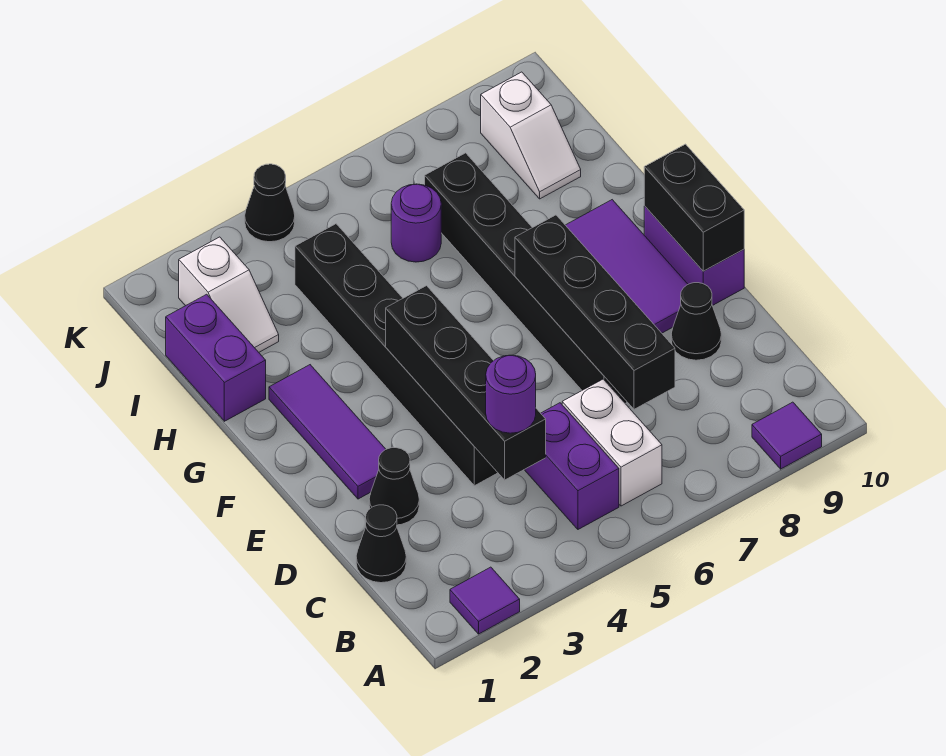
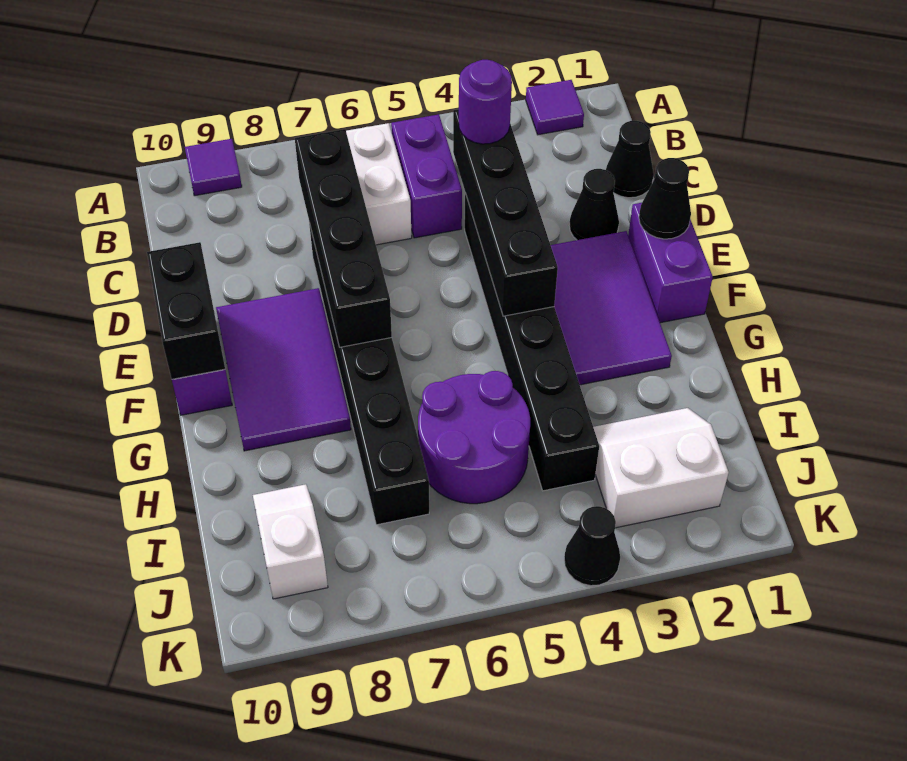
black 1x1 cone [671,283,721,360] -> black 1x1 cone moved to [639,158,691,239]
purple 1x3 tile [269,365,386,499] -> purple 2x3 tile [551,231,672,385]
purple 1x2 brick [166,294,266,421] -> purple 1x2 brick moved to [628,203,713,323]
white 1x2 slope [179,237,279,352] -> white 2x2 slope [593,408,729,528]
purple 1x1 round brick [391,184,441,262] -> purple 2x2 round brick [418,371,530,504]

